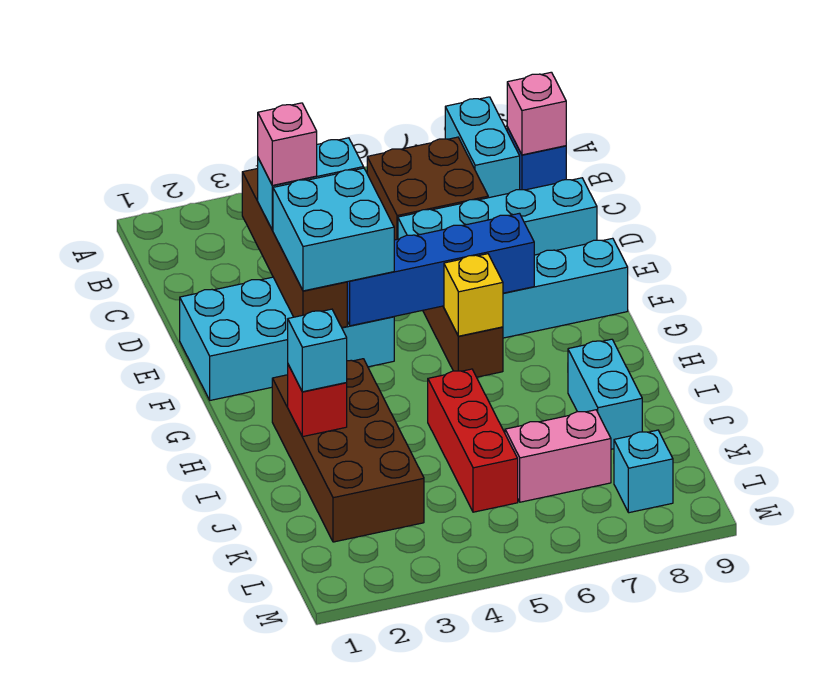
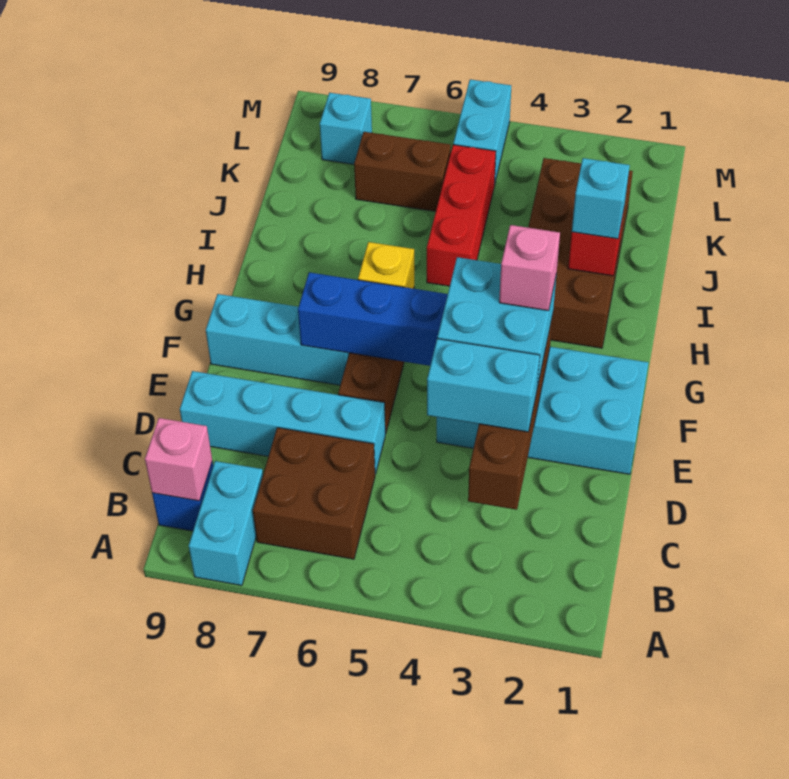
pink 1x1 brick [258,103,317,185] -> pink 1x1 brick moved to [499,225,560,311]
cyan 1x2 brick [568,339,642,449] -> cyan 1x2 brick moved to [453,79,511,185]
pink 1x2 brick [505,410,611,502] -> brown 1x2 brick [354,132,451,211]

